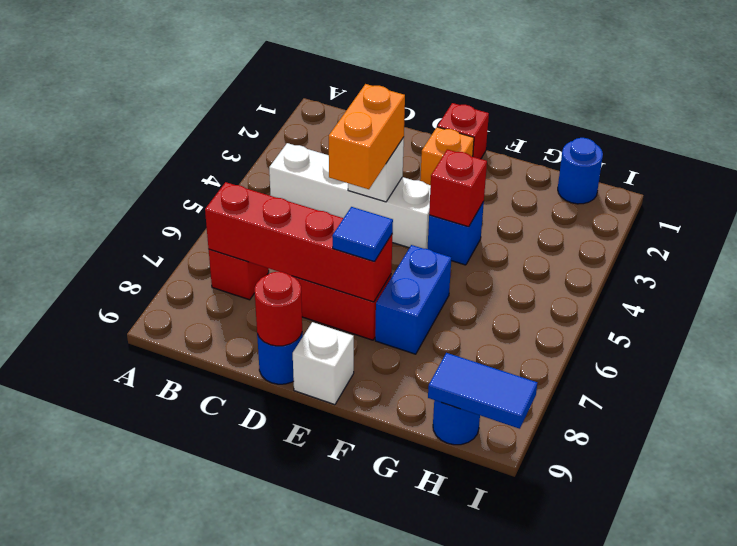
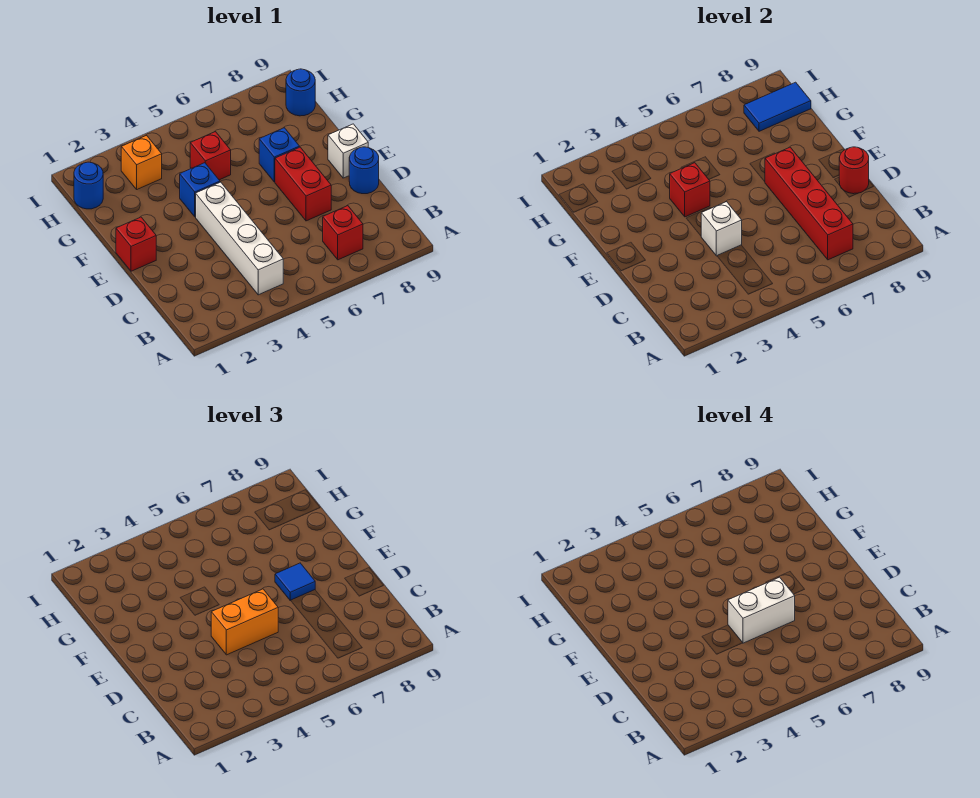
none -> white 1x2 brick [728,577,795,643]
orange 1x1 brick [420,127,474,185] -> orange 1x1 brick moved to [121,135,162,189]
blue 1x2 brick [375,245,451,354] -> blue 1x1 brick [259,128,300,182]
none -> red 1x1 brick [190,132,231,180]
blue 1x2 tile [428,353,537,429] -> blue 1x2 tile turned to [744,82,811,131]

